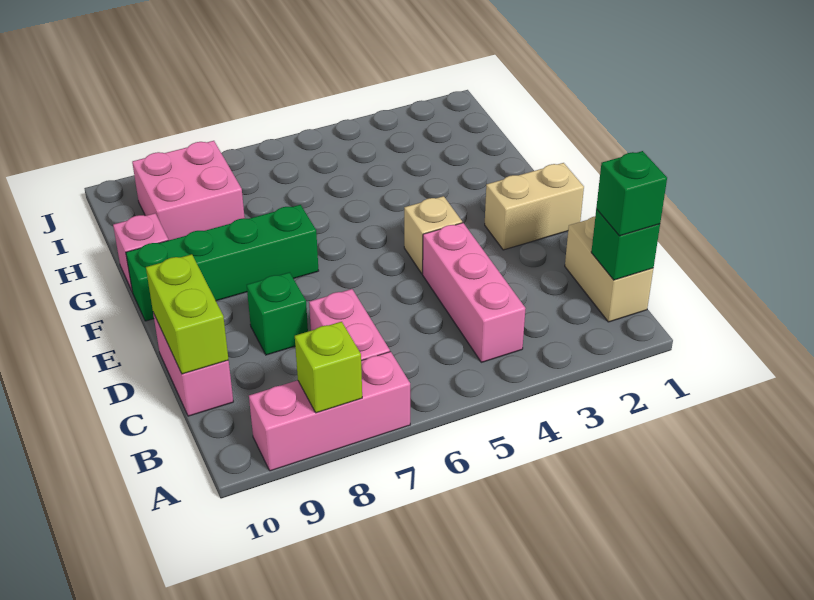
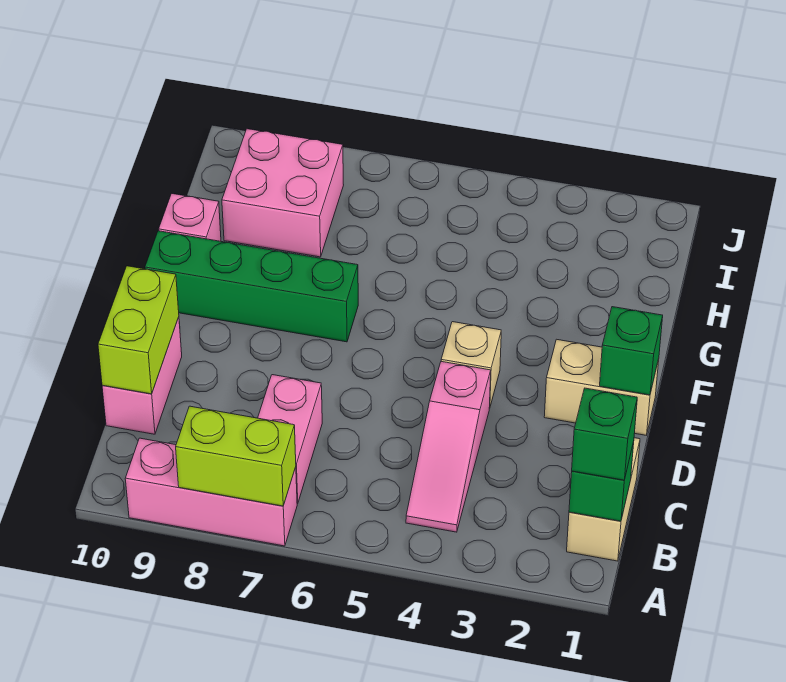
lime 1x1 brick [295,322,362,413] -> lime 1x2 brick [176,406,296,506]
pink 1x3 brick [423,223,526,362] -> pink 1x3 slope [406,362,491,532]
green 1x1 brick [247,272,308,355] -> green 1x1 brick moved to [600,307,663,395]

